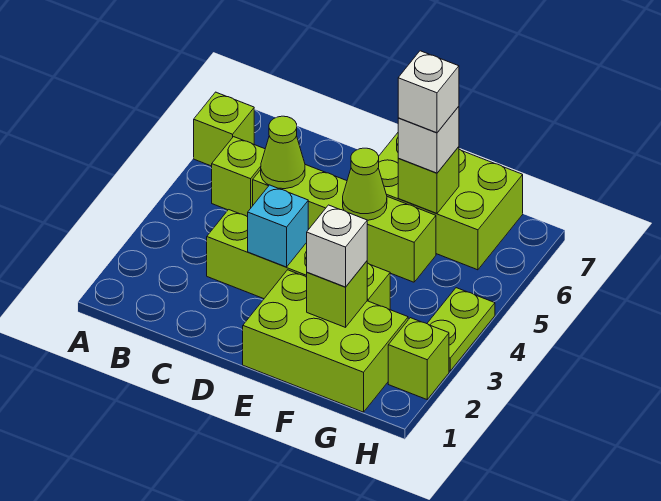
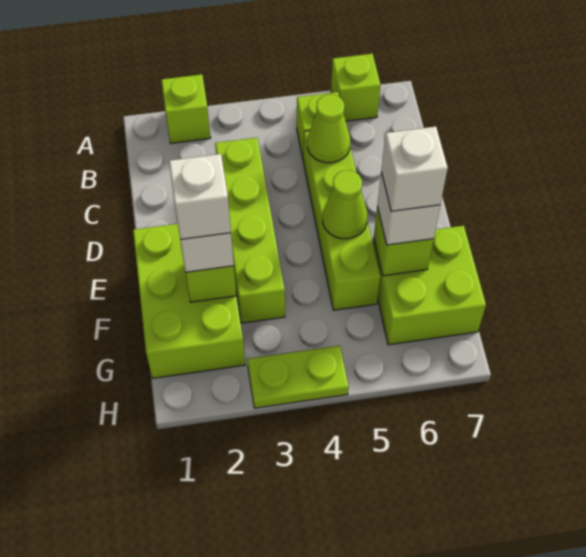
cyan 1x1 brick [248,185,308,267] -> none
lime 2x3 brick [378,133,523,270] -> lime 2x2 brick [373,226,486,345]
none -> white 1x1 brick [169,154,231,239]
lime 1x1 brick [388,318,449,399] -> lime 1x1 brick moved to [161,74,210,143]

